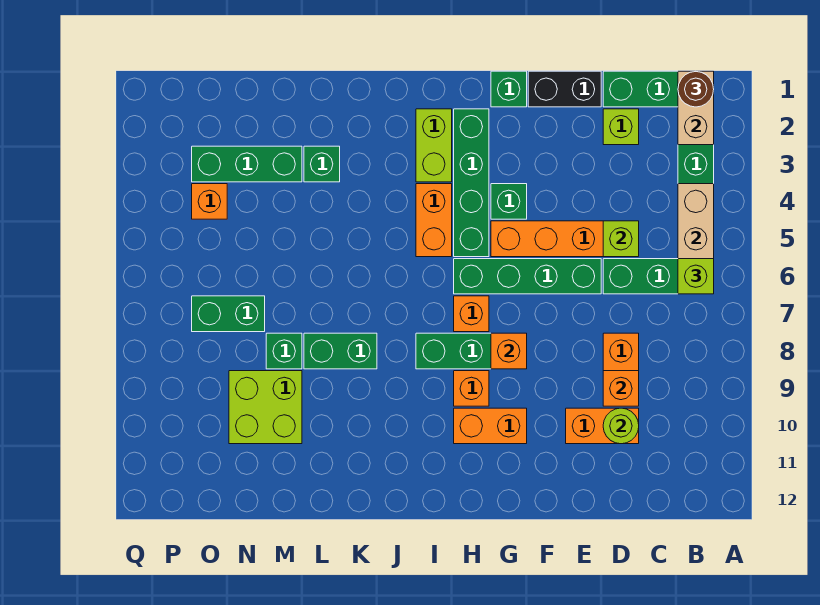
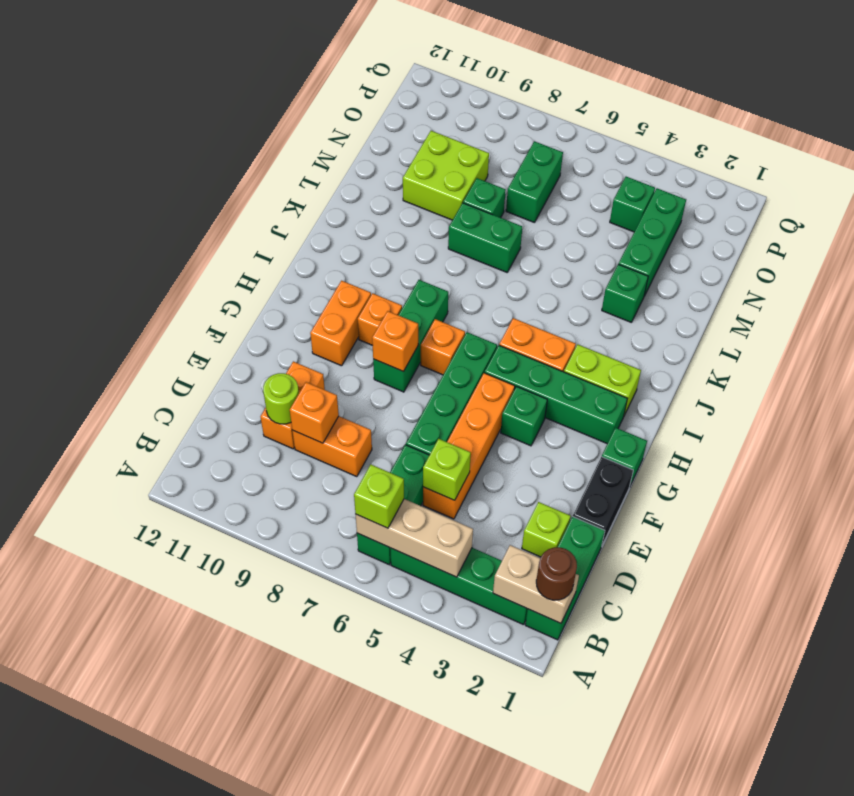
green 1x2 brick [304,333,377,369] -> green 1x2 brick turned to [448,203,522,272]
orange 1x1 brick [192,184,227,219] -> green 1x1 brick [610,177,655,232]

